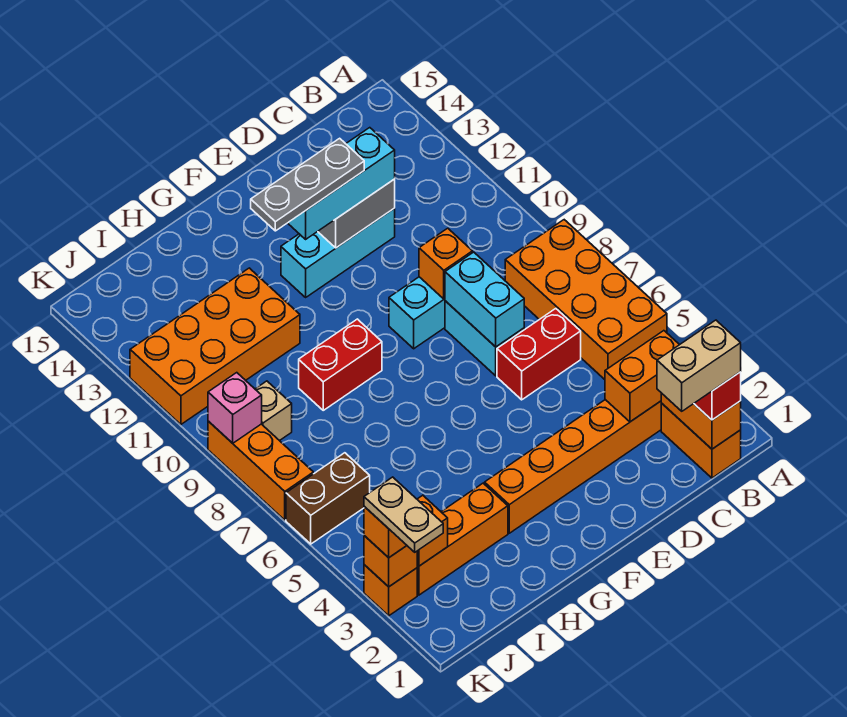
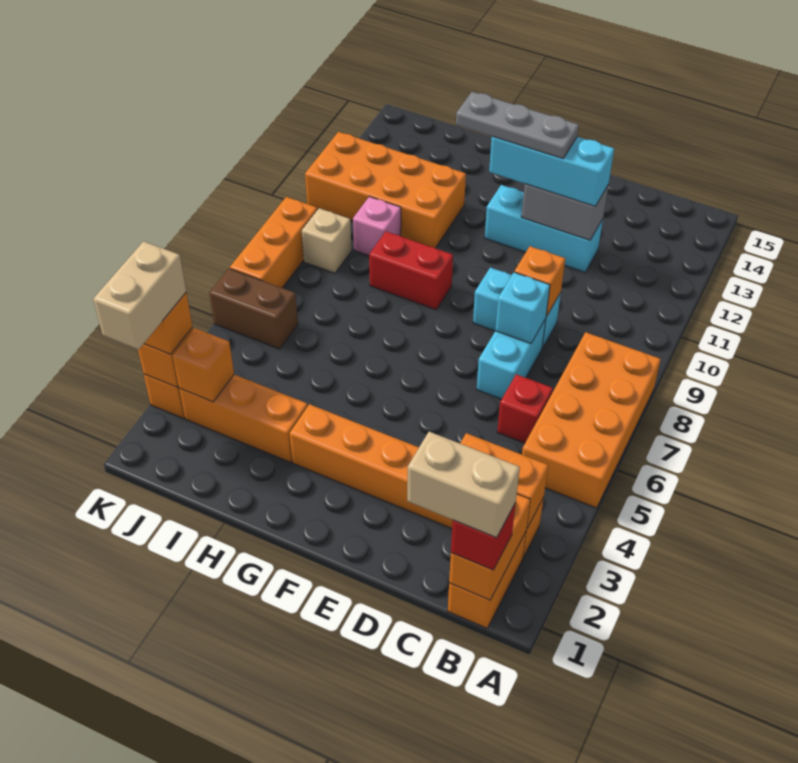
red 1x2 brick [497,309,581,400] -> red 1x1 brick [497,374,553,443]
cyan 1x2 brick [445,252,524,347] -> cyan 1x1 brick [495,272,550,343]
tan 1x2 plate [364,477,443,552] -> tan 1x2 brick [93,241,186,349]
pink 1x1 brick [208,373,262,443] -> pink 1x1 brick moved to [353,197,401,255]

